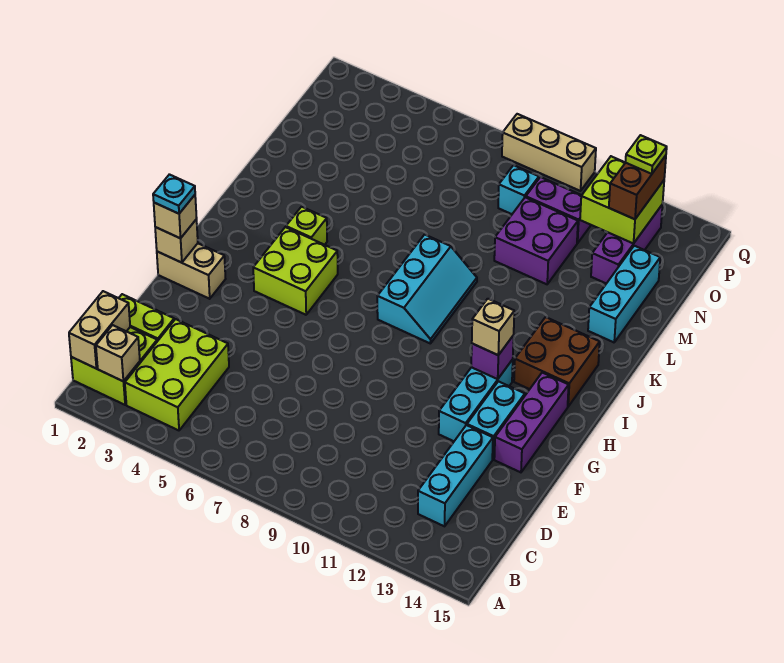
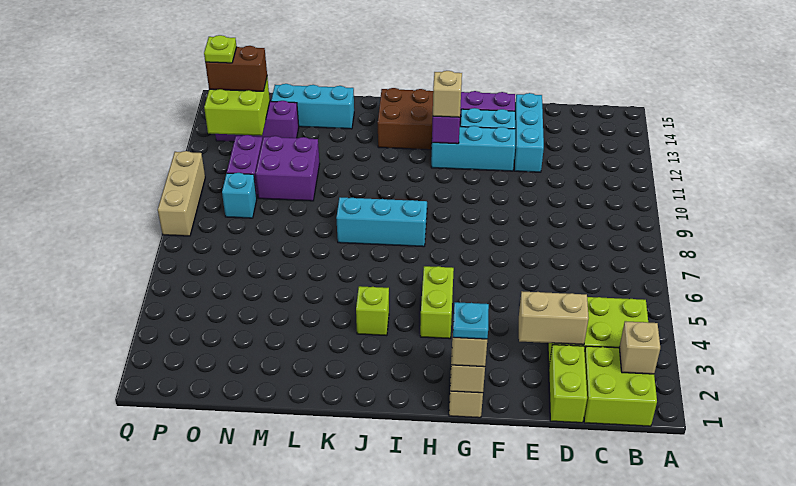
tan 1x2 brick [69,291,130,369] -> tan 1x2 brick moved to [519,291,589,345]
cyan 1x3 brick [418,425,493,526] -> cyan 1x3 brick turned to [514,93,544,172]
lime 2x2 brick [253,227,338,315] -> lime 1x2 brick [420,266,454,339]

